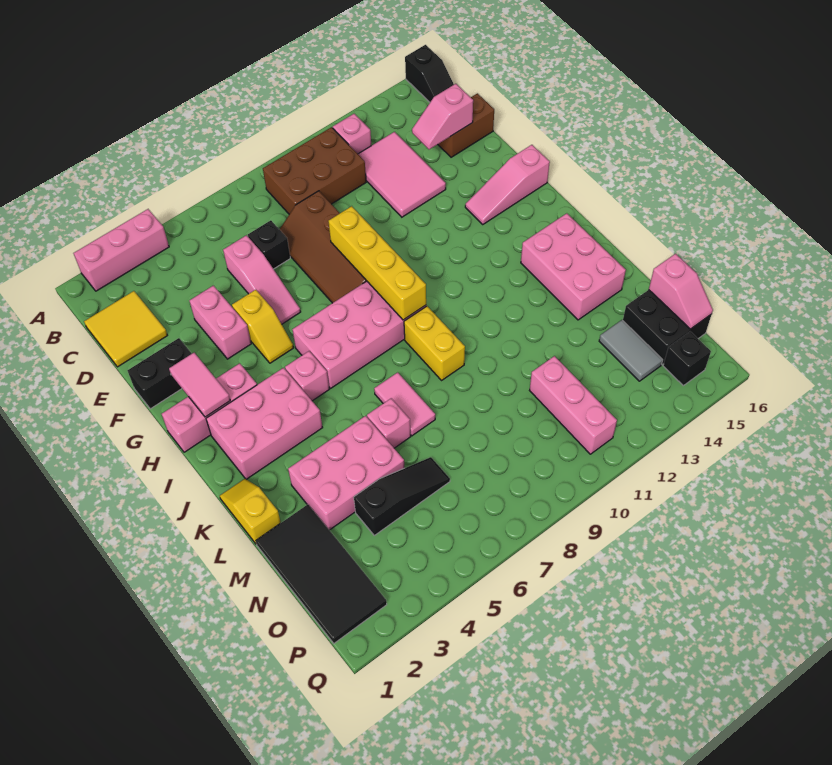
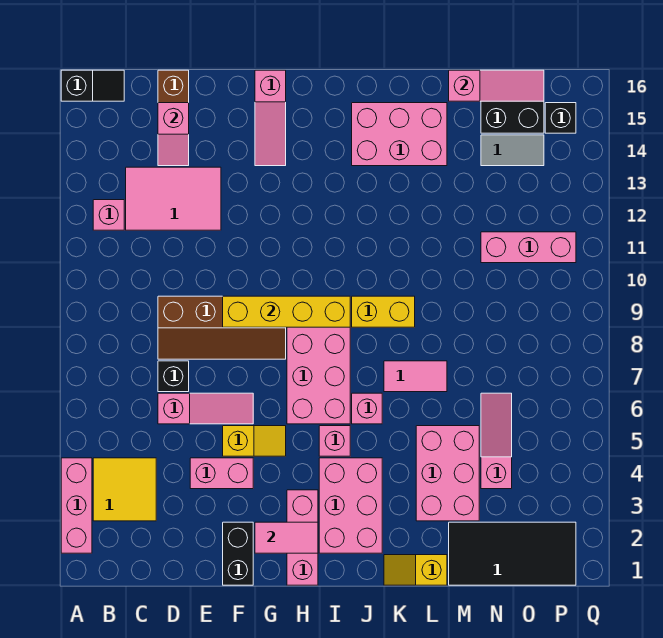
brown 2x3 brick [263,127,366,214] -> none
yellow 2x2 tile [84,291,167,367] -> yellow 2x2 tile moved to [93,458,156,521]
pink 1x1 brick [367,398,411,448] -> pink 1x1 brick moved to [352,393,382,424]
black 1x3 slope [354,457,450,535] -> pink 1x3 slope [481,393,512,489]
pink 1x2 slope [649,254,713,329] -> pink 1x3 slope [449,70,544,101]

